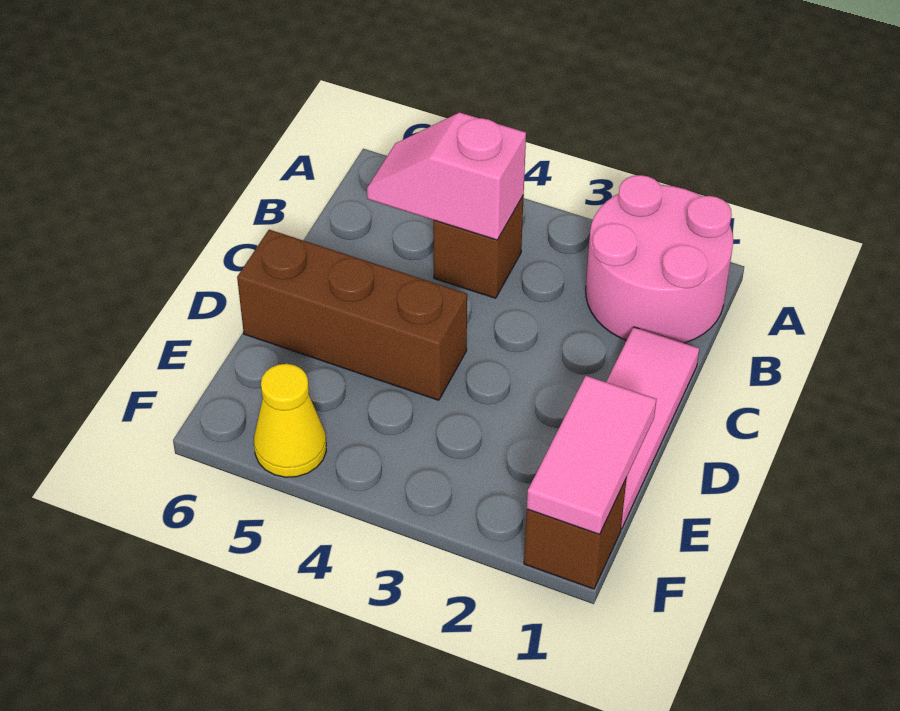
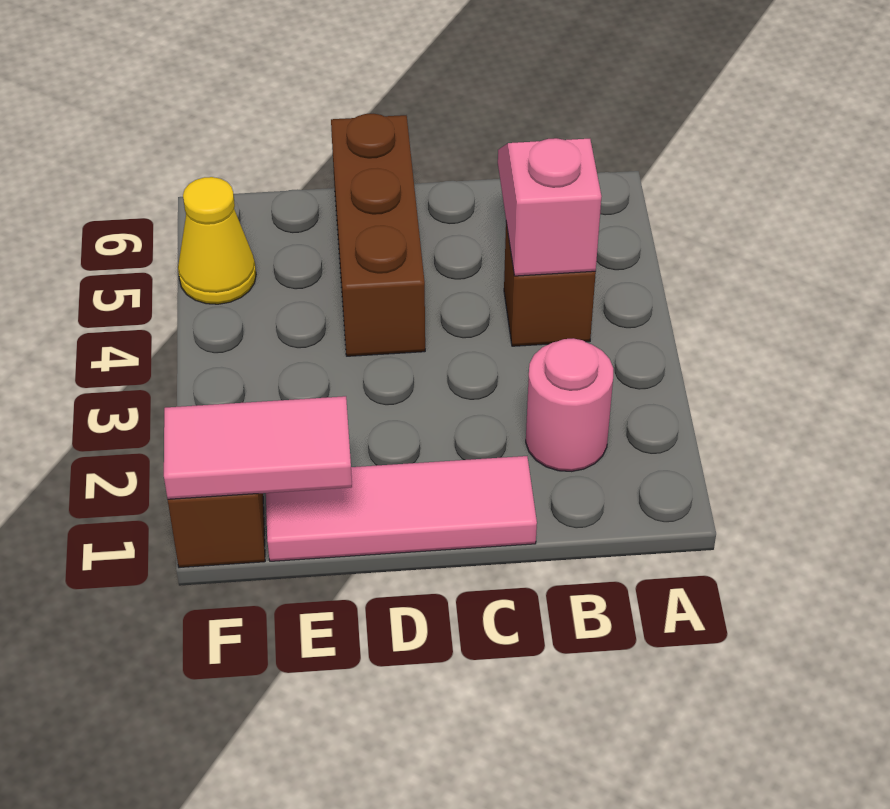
pink 2x2 round brick [586,175,733,343] -> pink 1x1 round brick [526,338,613,471]

